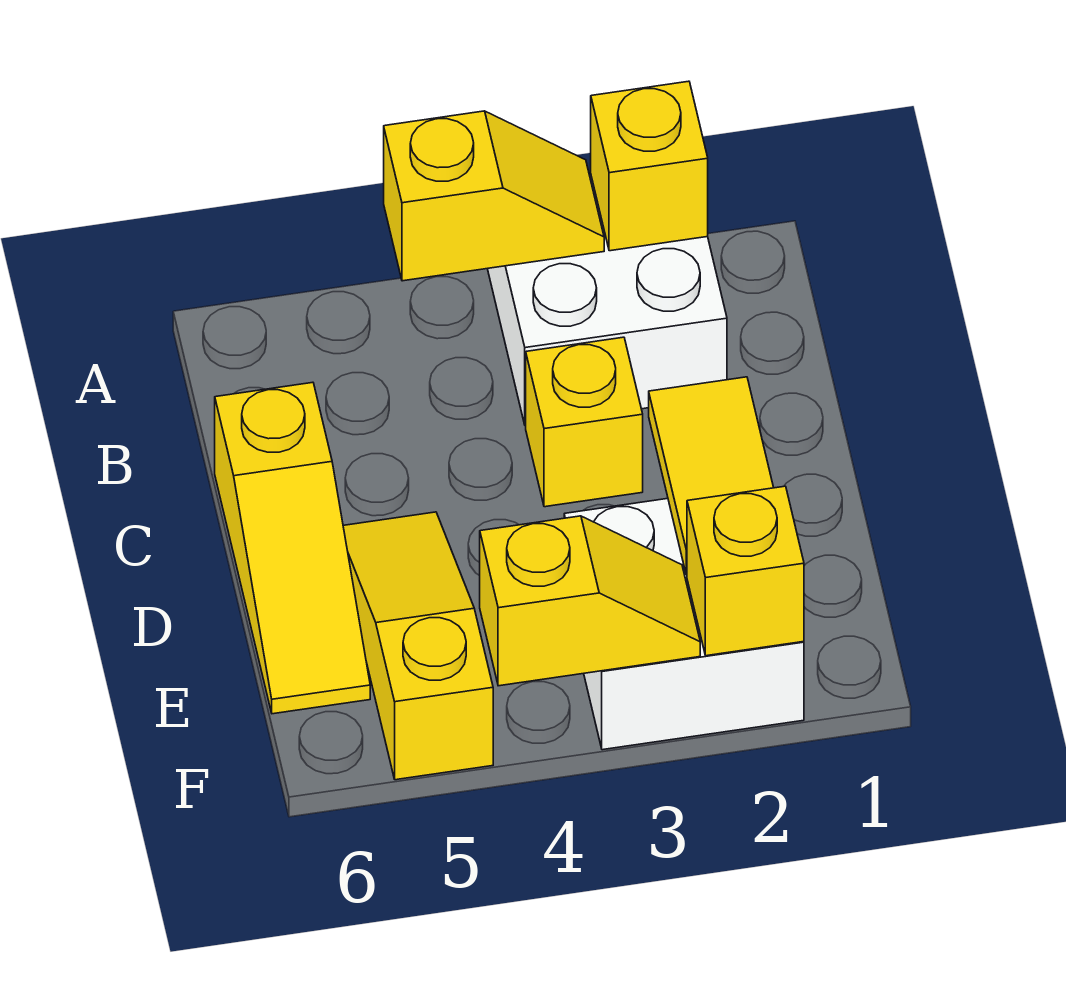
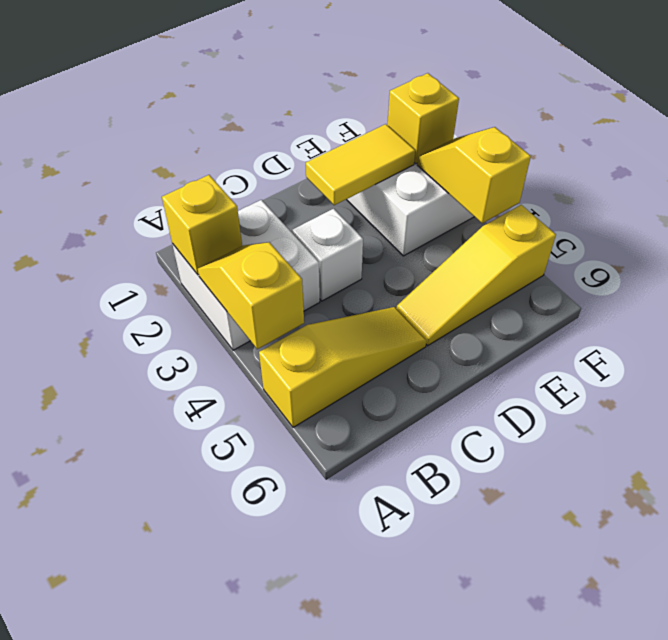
yellow 1x1 brick [526,337,643,507] -> white 1x1 brick [292,209,363,301]
yellow 1x3 slope [215,382,370,714] -> yellow 1x3 slope moved to [259,307,426,427]

